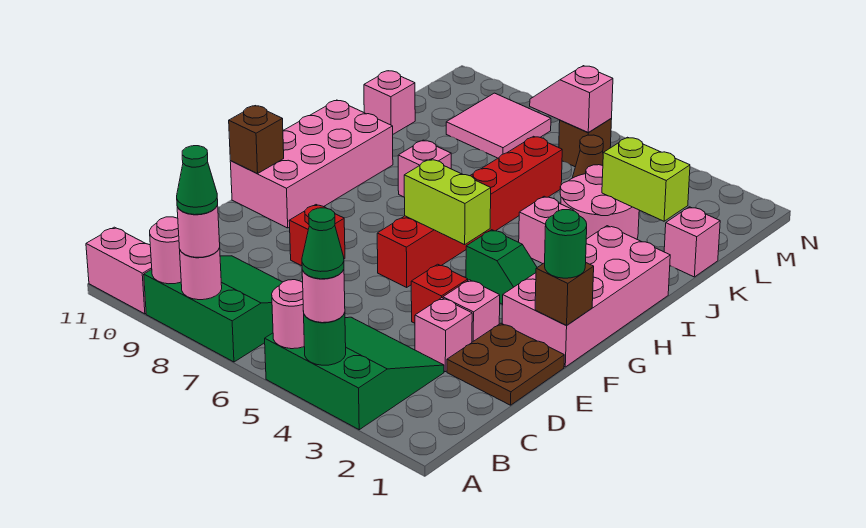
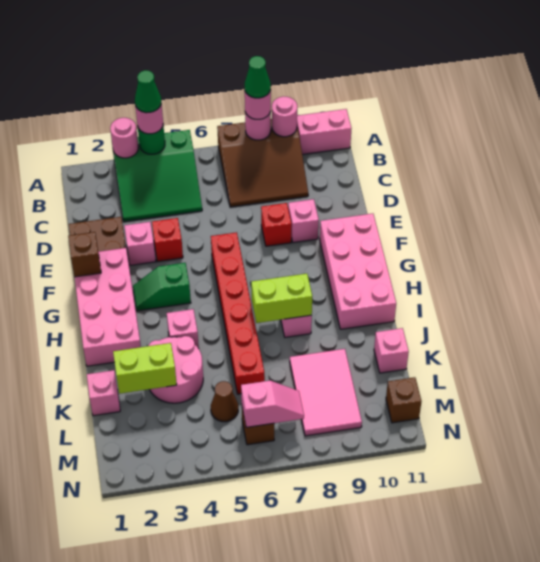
pink 1x1 round brick [272,280,304,349] -> pink 1x1 round brick moved to [110,118,138,158]
green 3x3 slope [144,256,282,362] -> brown 3x3 slope [217,119,308,207]
pink 1x1 brick [415,298,472,372] -> pink 1x1 brick moved to [288,199,319,243]
green 1x1 round brick [545,210,587,278] -> none
brown 1x1 brick [229,106,284,174] -> brown 1x1 brick moved to [386,377,421,423]
lime 1x2 brick [404,159,491,245] -> lime 1x2 brick moved to [251,274,312,323]
pink 2x2 tile [446,93,551,158] -> pink 2x3 tile [290,349,362,436]

